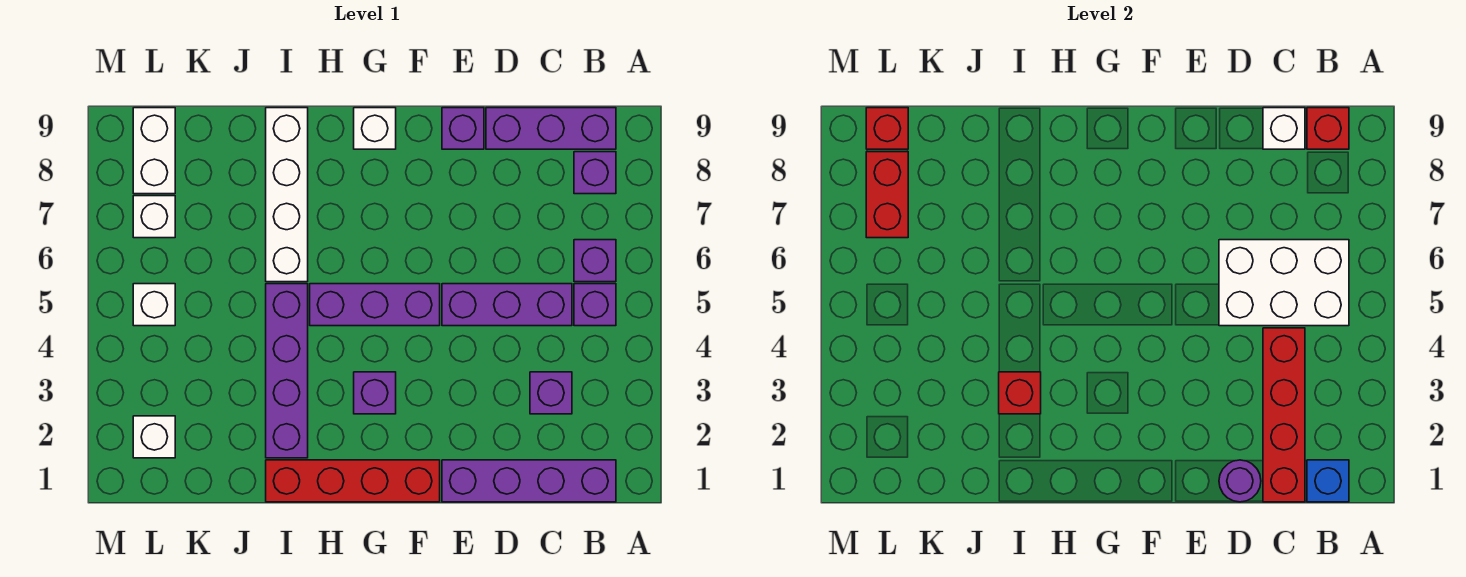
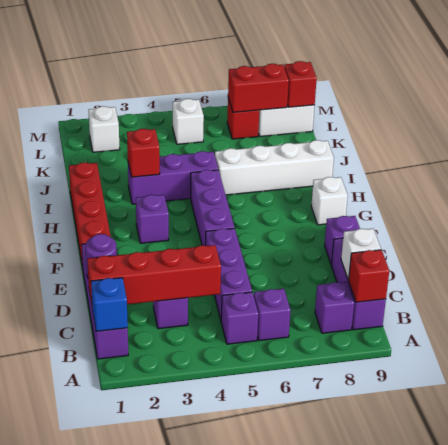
white 2x3 brick [1219,240,1349,326] -> none
purple 1x4 brick [266,284,308,458] -> purple 1x3 brick [128,151,218,204]
white 1x1 brick [133,196,175,238] -> red 1x1 brick [227,98,259,139]

